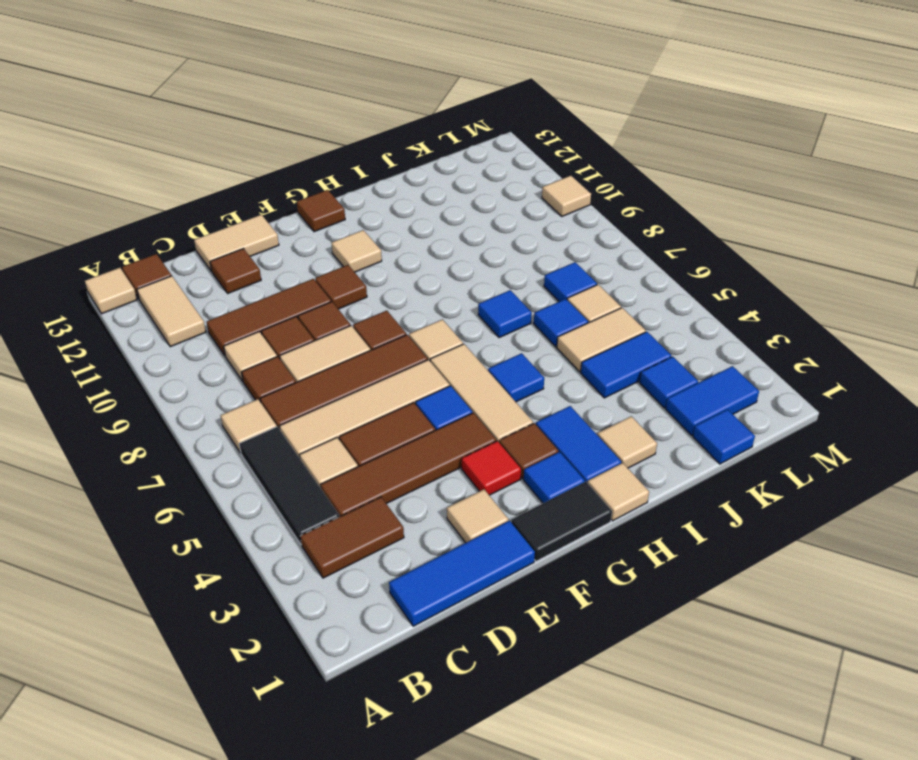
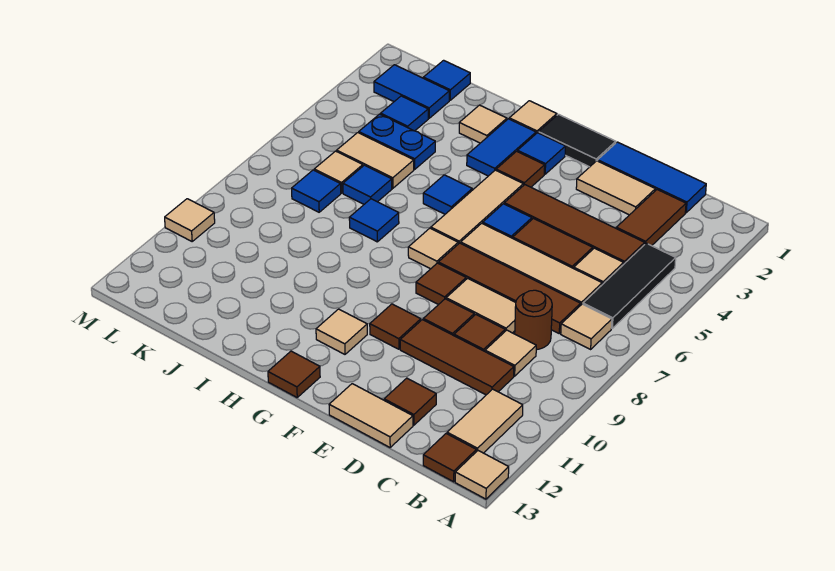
brown 1x2 tile [301,497,404,578] -> brown 1x2 tile turned to [616,190,686,246]
brown 1x1 tile [242,356,296,402] -> brown 1x1 round brick [515,290,552,350]
tan 1x1 tile [447,489,508,543] -> tan 1x2 tile [576,161,655,215]
red 1x1 tile [462,441,521,495] -> none
blue 1x2 tile [581,332,671,398] -> blue 1x2 plate [359,114,435,169]

